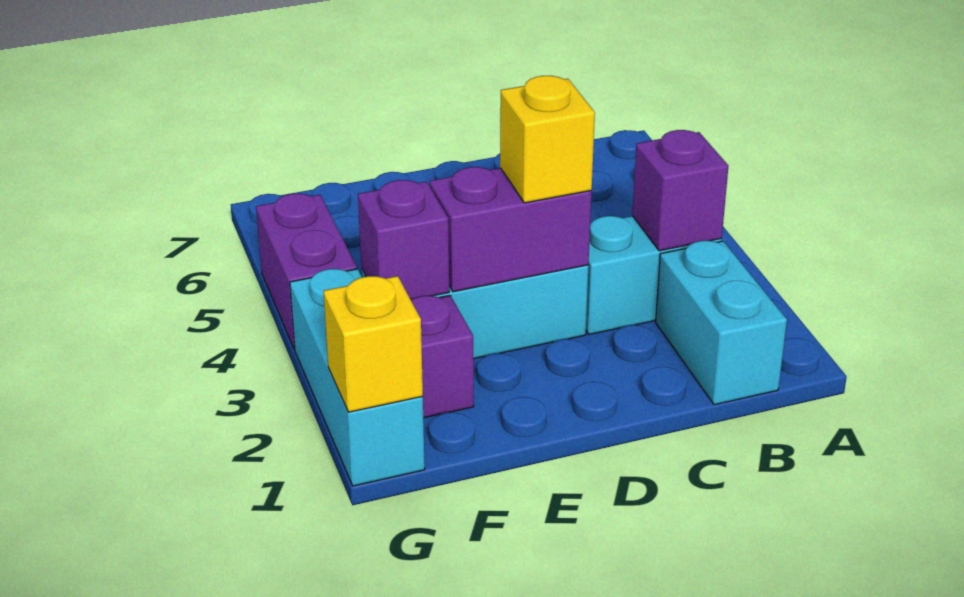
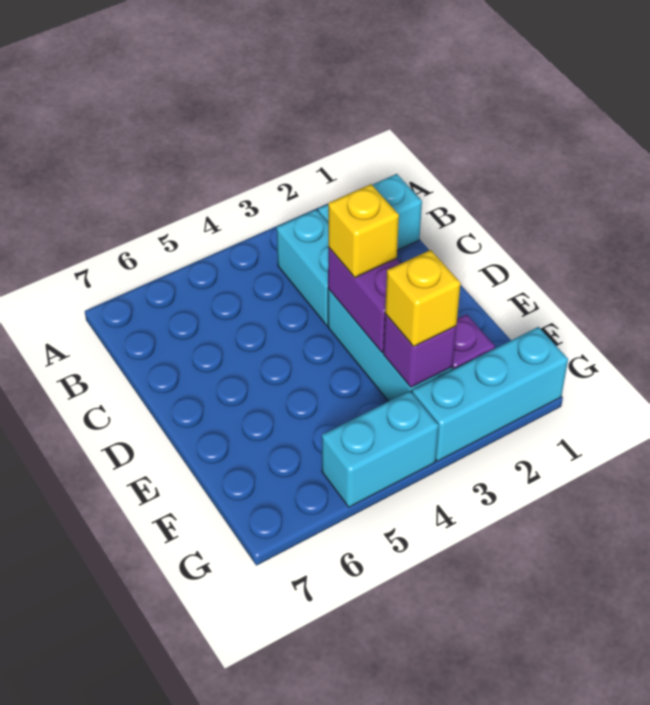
purple 1x1 brick [632,130,728,251] -> none
yellow 1x1 brick [324,276,423,412] -> yellow 1x1 brick moved to [385,250,461,347]
purple 1x2 brick [256,194,357,350] -> cyan 1x2 brick [322,391,439,507]

